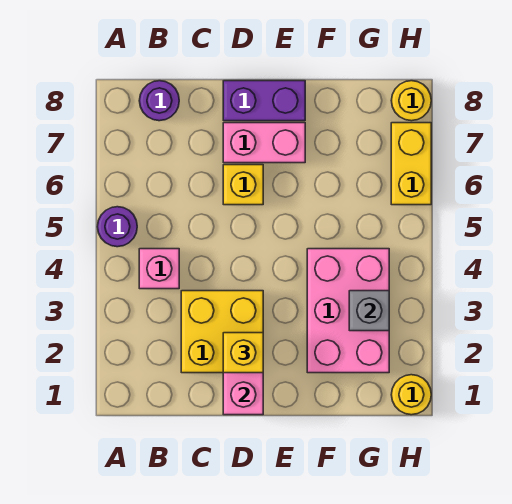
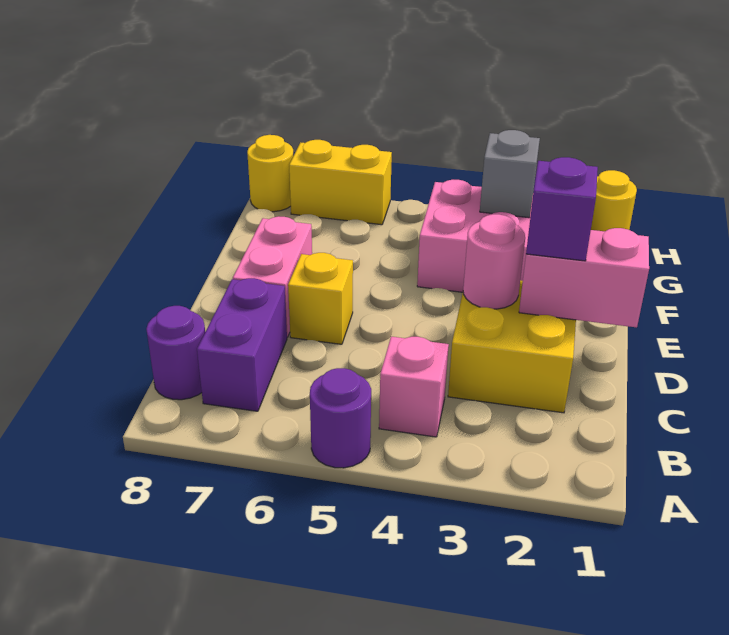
yellow 1x1 brick [223,333,263,373] -> purple 1x1 brick [526,157,598,261]
none -> pink 1x1 round brick [463,214,525,309]
purple 1x2 brick [223,81,305,121] -> purple 1x2 brick moved to [197,278,287,411]

